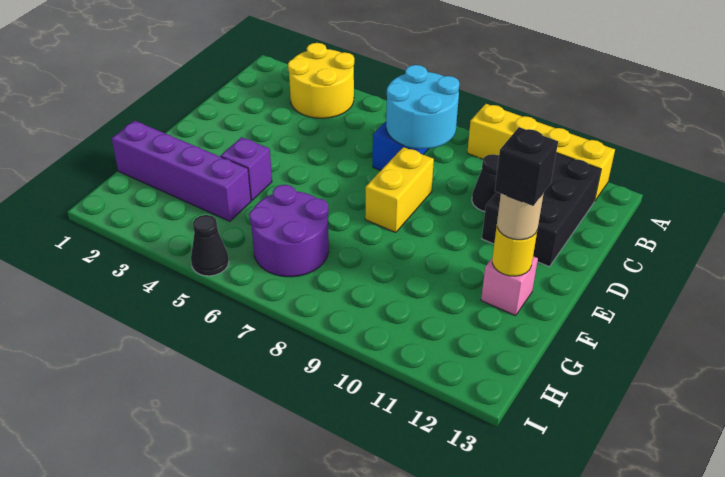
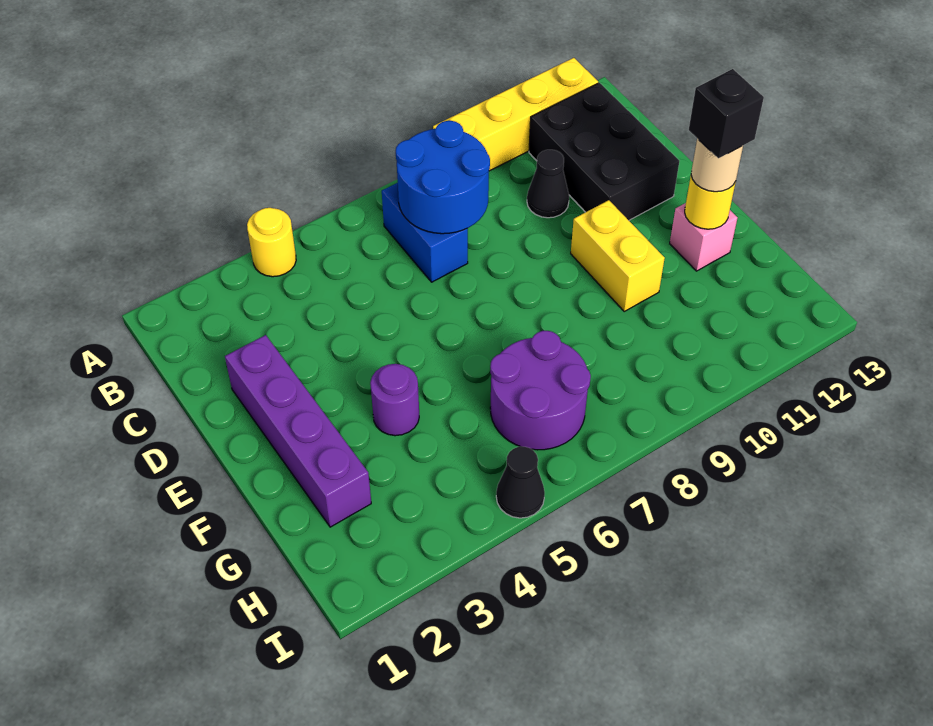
yellow 2x2 round brick [288,43,354,118] -> yellow 1x1 round brick [247,208,296,277]
cyan 2x2 round brick [386,65,459,149] -> blue 2x2 round brick [396,121,490,234]
yellow 1x2 brick [365,147,434,233] -> yellow 1x2 brick moved to [571,200,665,311]
purple 1x1 brick [221,137,272,201] -> purple 1x1 round brick [370,364,419,436]
purple 1x4 brick [112,121,251,221] -> purple 1x4 brick turned to [225,335,371,527]

